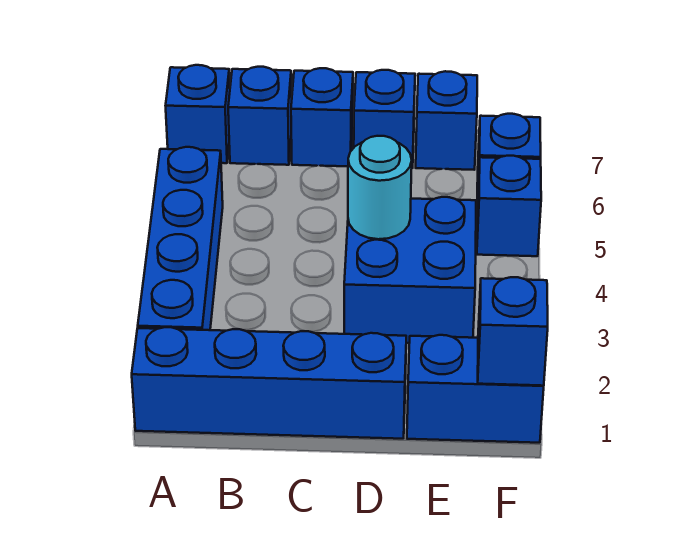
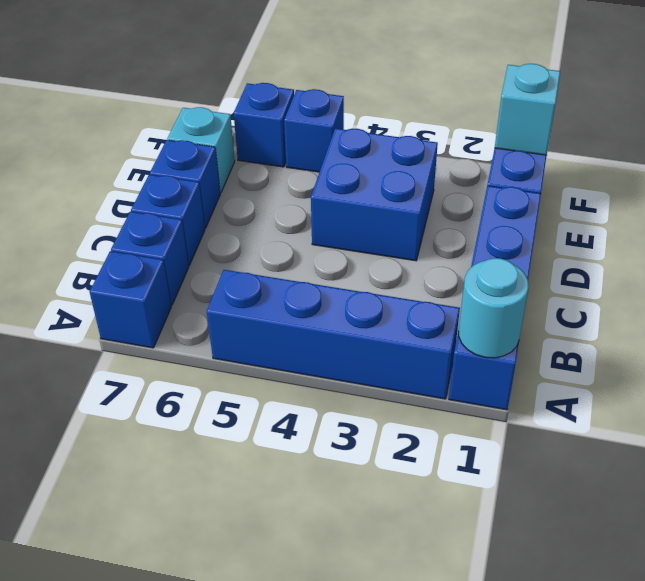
cyan 1x1 round brick [348,136,412,239] -> cyan 1x1 round brick moved to [459,258,529,358]
blue 1x1 brick [416,71,477,170] -> cyan 1x1 brick [167,107,235,193]
blue 1x1 brick [478,277,548,386] -> cyan 1x1 brick [495,64,560,155]

